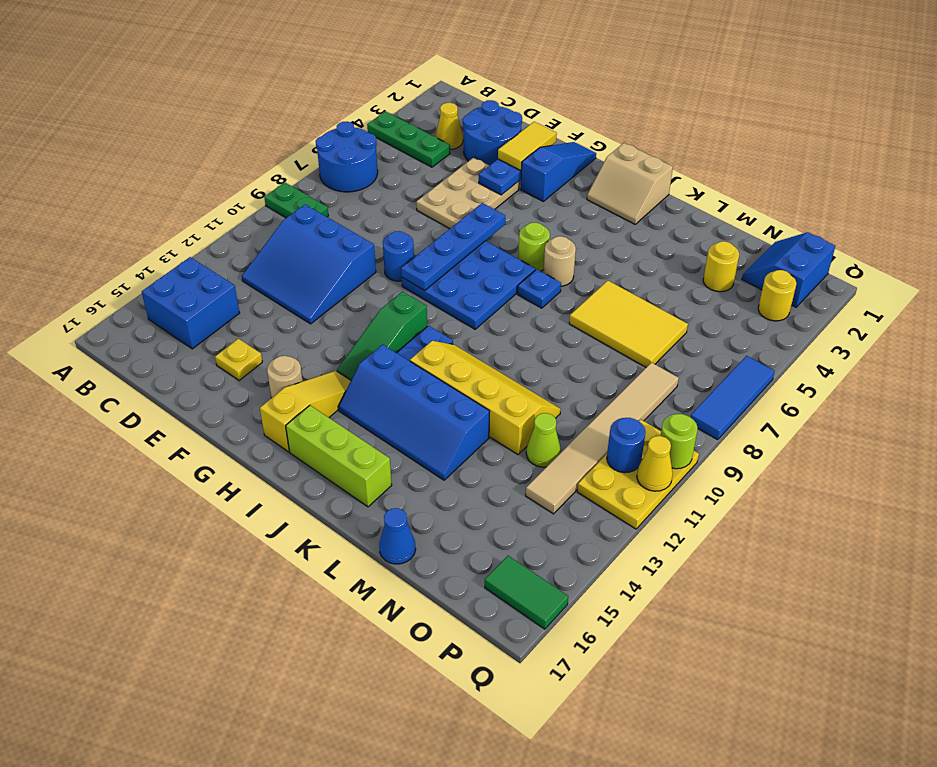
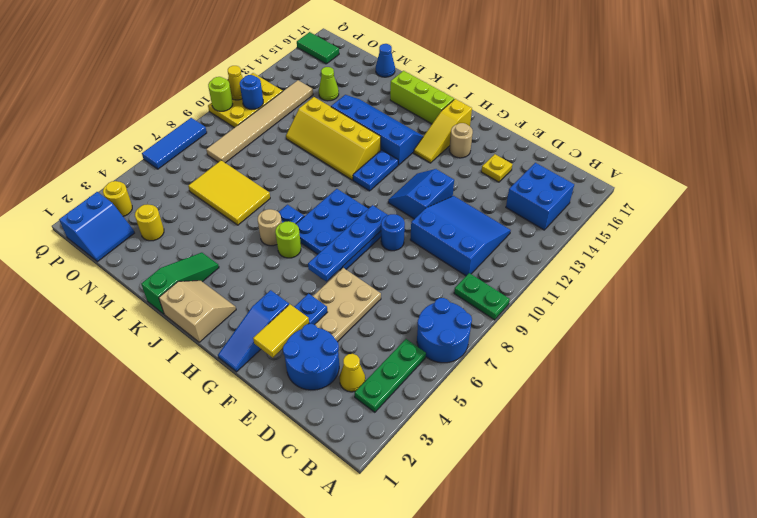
green 1x3 plate [367,111,450,167] -> green 1x3 plate turned to [355,339,426,412]
none -> blue 2x2 slope [388,169,454,219]
green 1x3 slope [337,292,427,380] -> green 1x3 slope moved to [141,253,219,314]
lime 1x1 cone [526,413,561,467] -> lime 1x1 cone moved to [319,67,339,101]

